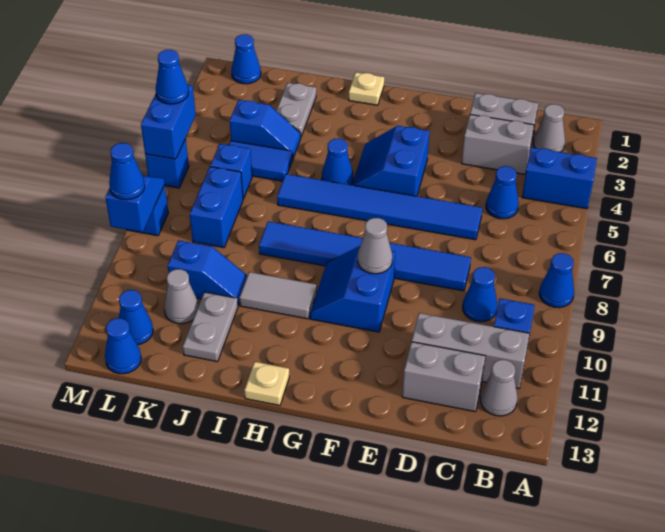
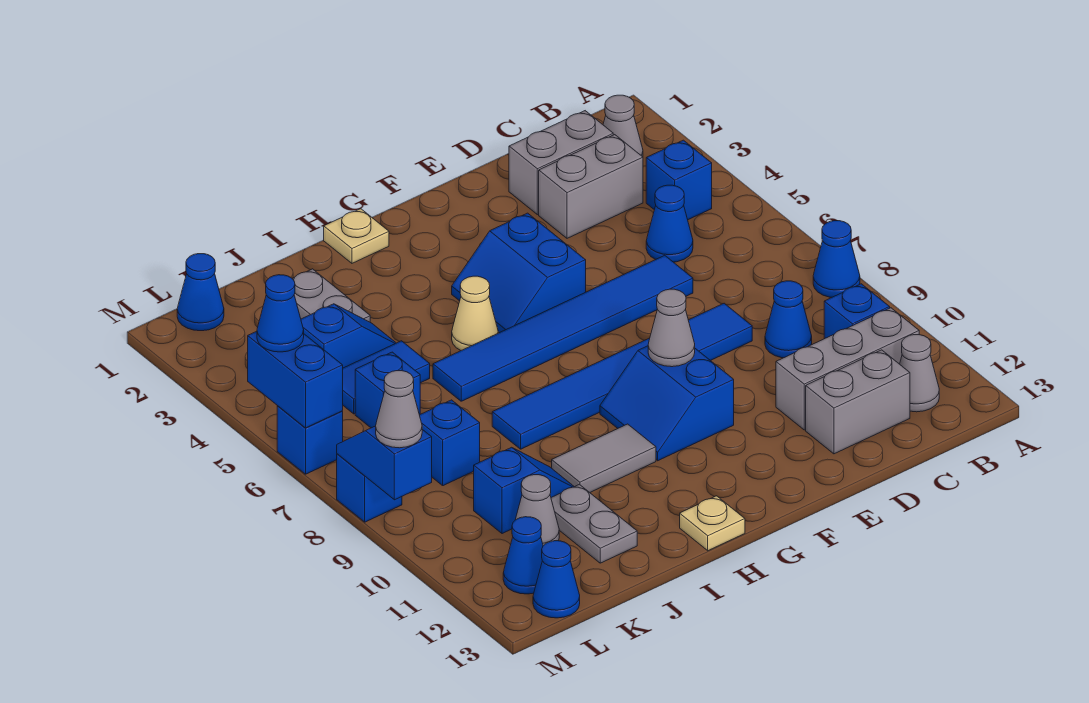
blue 1x2 brick [522,147,597,209] -> blue 1x1 brick [646,140,712,220]
blue 1x1 cone [322,139,353,185] -> tan 1x1 cone [452,276,498,350]
blue 1x2 brick [190,167,243,248] -> blue 1x1 brick [420,400,480,486]
blue 1x1 cone [109,143,145,200] -> grey 1x1 cone [376,371,422,448]

